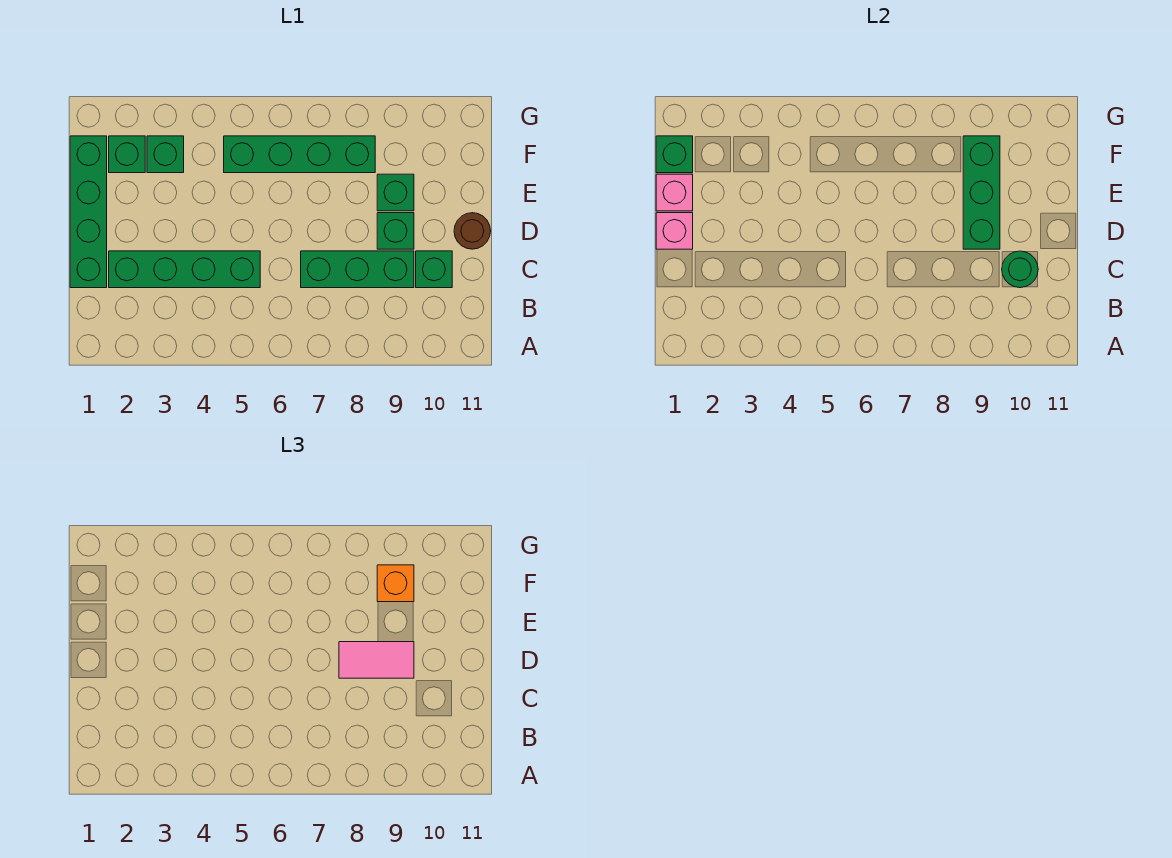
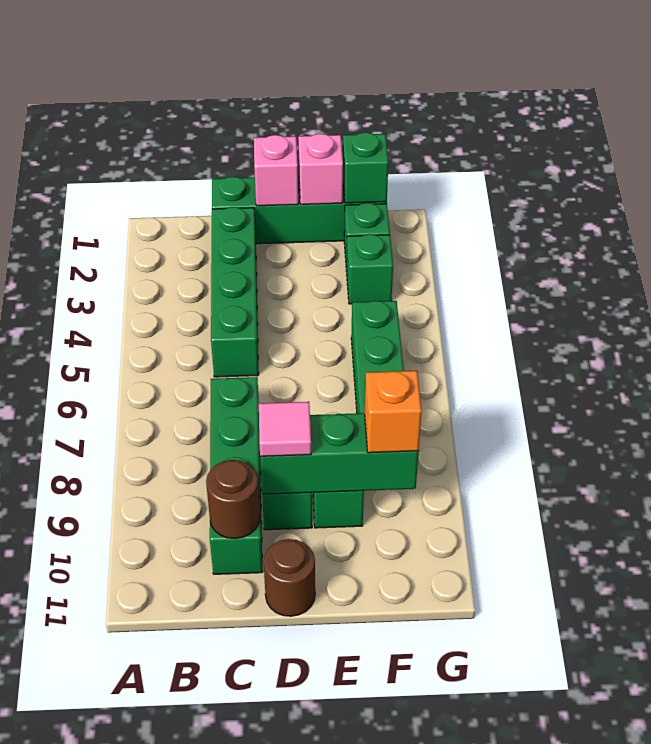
green 1x1 round brick [1002,251,1038,288] -> brown 1x1 round brick [206,460,260,539]
pink 1x2 tile [339,642,414,678] -> pink 1x1 tile [259,402,311,457]

